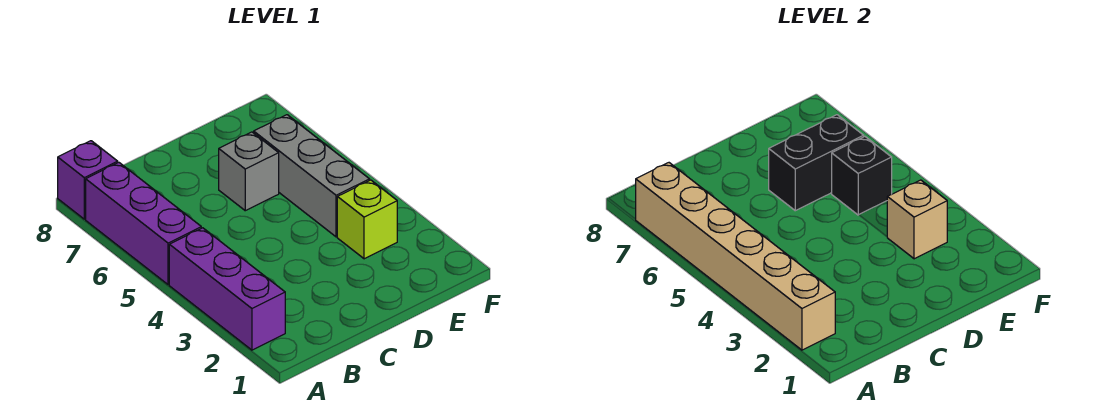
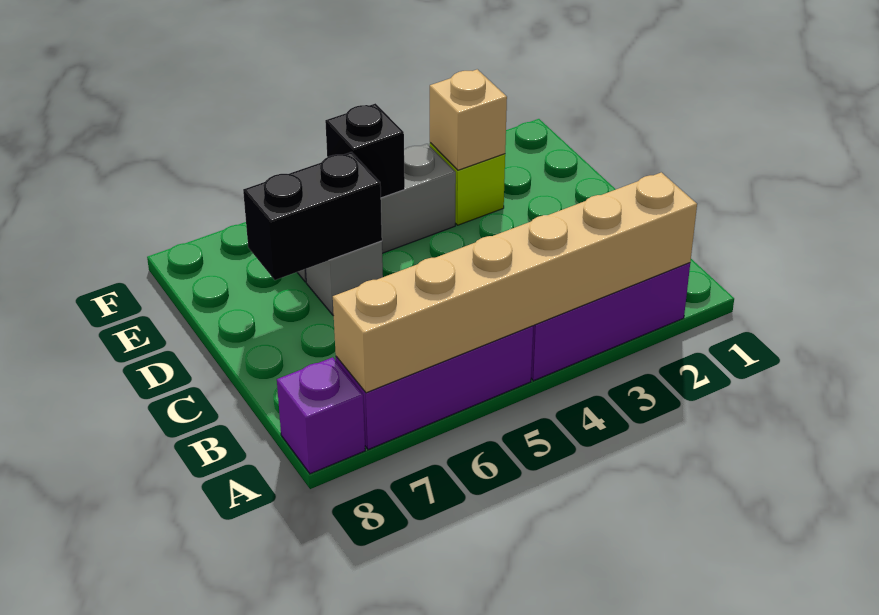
black 1x2 brick [769,115,864,211] -> black 1x2 brick turned to [243,152,382,280]

